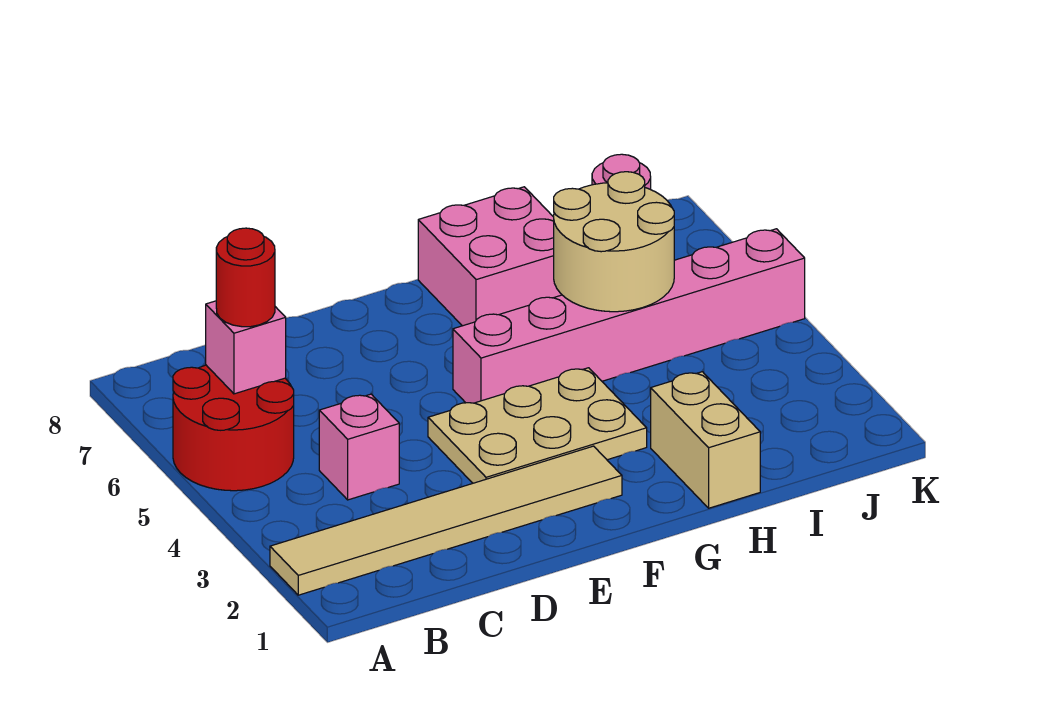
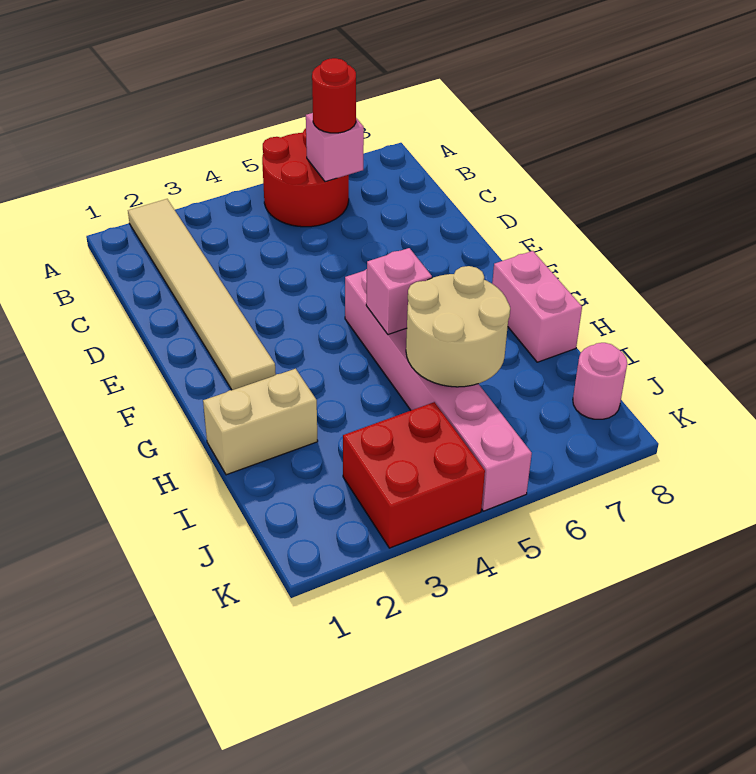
pink 1x1 brick [319,394,399,500] -> pink 1x1 brick moved to [366,248,432,334]
tan 2x3 plate [428,368,647,483] -> none
pink 2x2 brick [418,187,562,326] -> pink 1x2 brick [492,251,582,362]
none -> red 2x2 brick [343,402,485,548]

